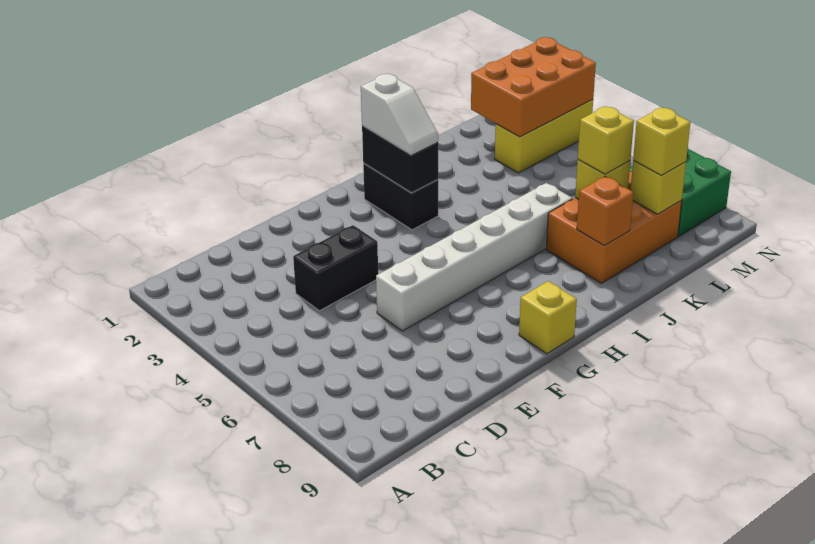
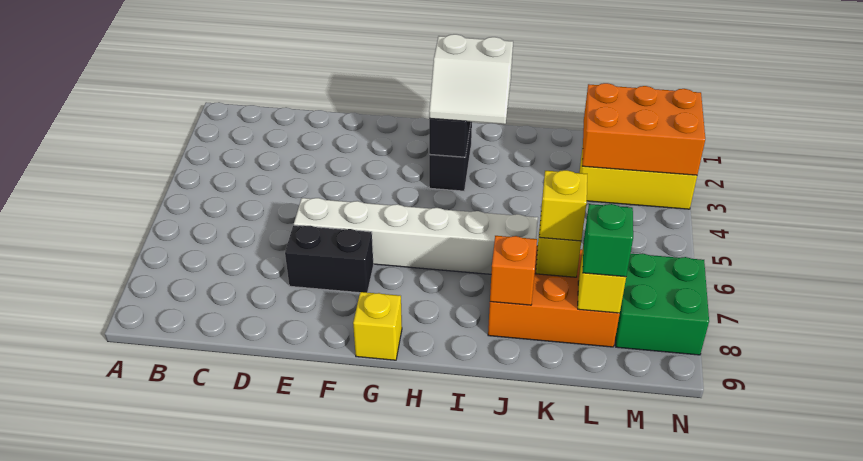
black 1x2 brick [293,225,378,311] -> black 1x2 brick moved to [285,225,374,293]
white 1x2 slope [361,74,438,155] -> white 2x2 slope [429,34,513,124]
yellow 1x1 brick [633,107,691,175] -> green 1x1 brick [583,204,633,277]

